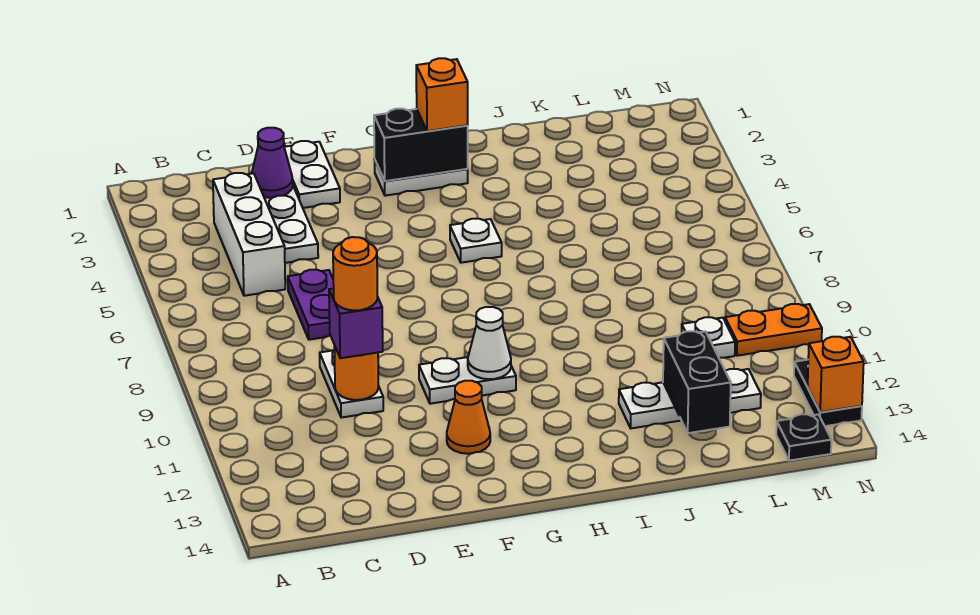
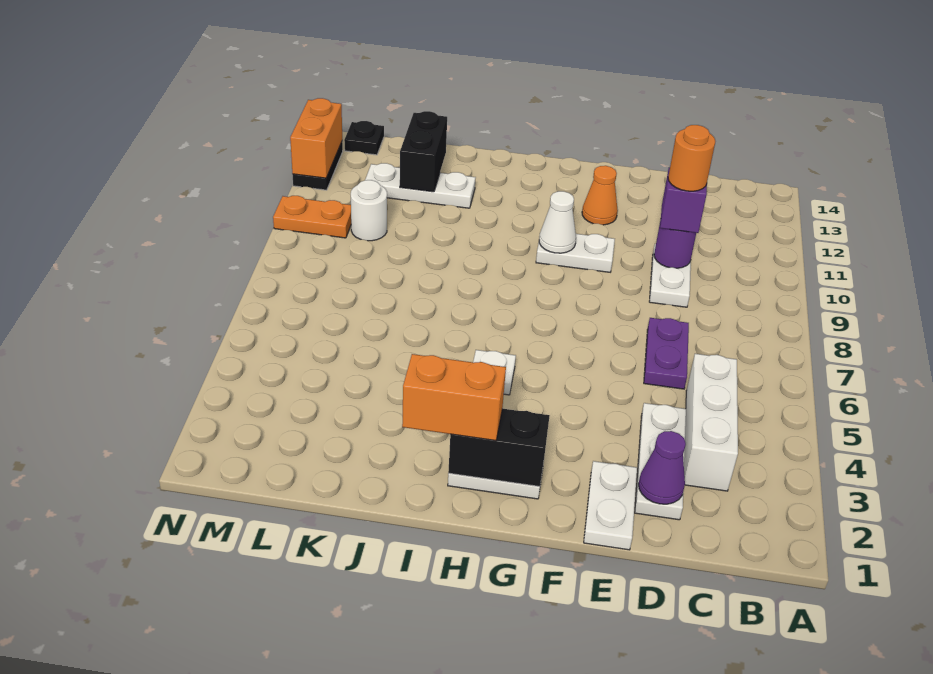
orange 1x1 round brick [334,345,378,400] -> purple 1x1 round brick [654,220,696,268]
orange 1x1 brick [416,58,468,131] -> orange 1x2 brick [402,354,506,441]
white 1x1 plate [682,317,735,358] -> white 1x1 round brick [351,180,387,241]
orange 1x1 brick [808,337,864,412] -> orange 1x2 brick [290,98,342,178]

